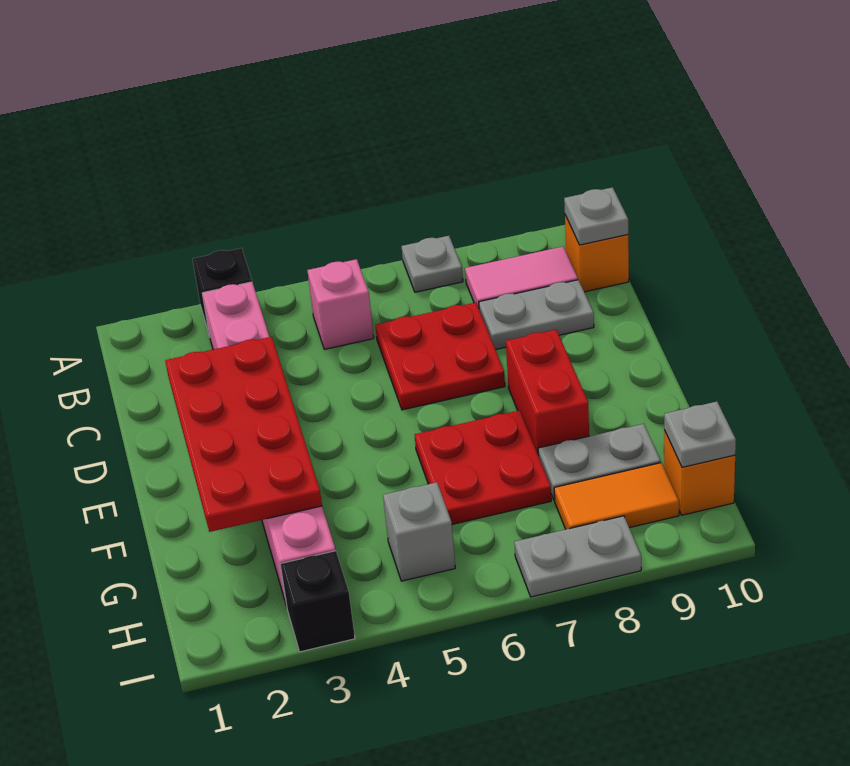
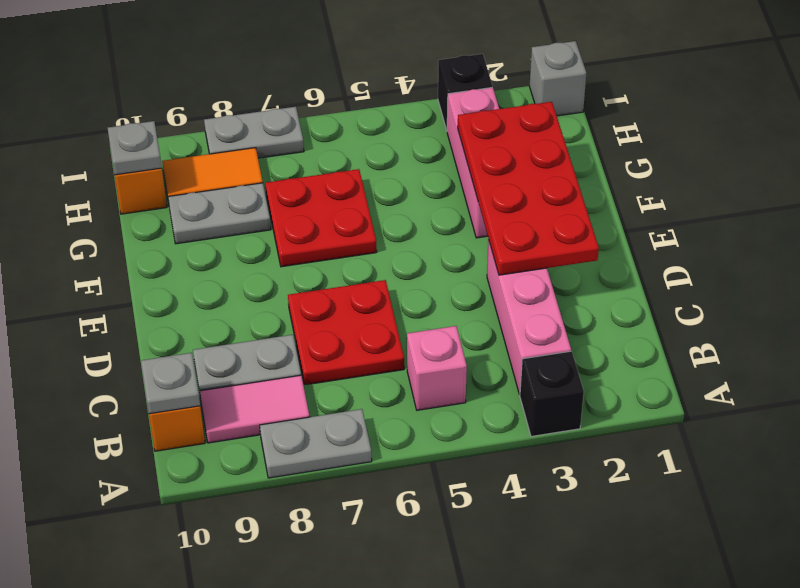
grey 1x1 plate [402,236,463,292] -> grey 1x2 plate [260,409,372,478]
red 1x2 brick [506,330,589,453] -> none
grey 1x1 brick [383,482,455,581] -> grey 1x1 brick moved to [530,41,586,116]

